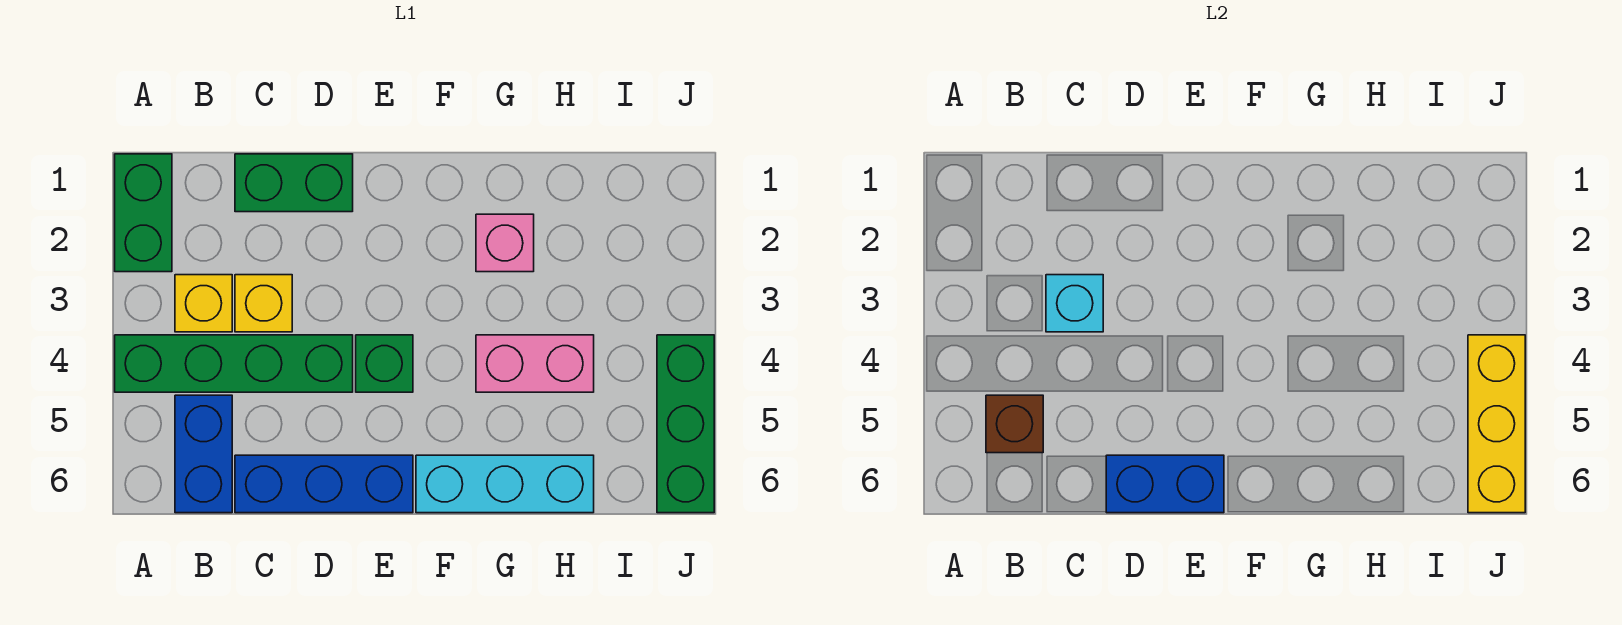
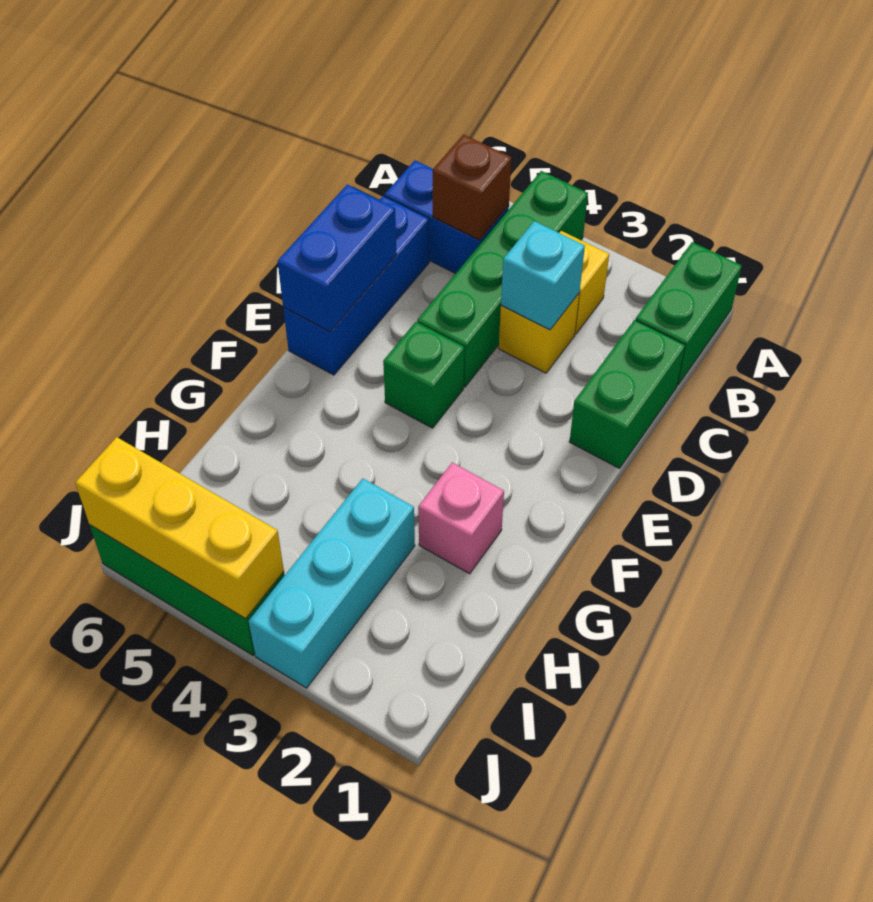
green 1x2 brick [115,154,172,272] -> green 1x2 brick turned to [636,242,742,385]
cyan 1x3 brick [416,455,594,513] -> cyan 1x3 brick moved to [249,478,415,688]
pink 1x2 brick [476,335,594,392] -> none

